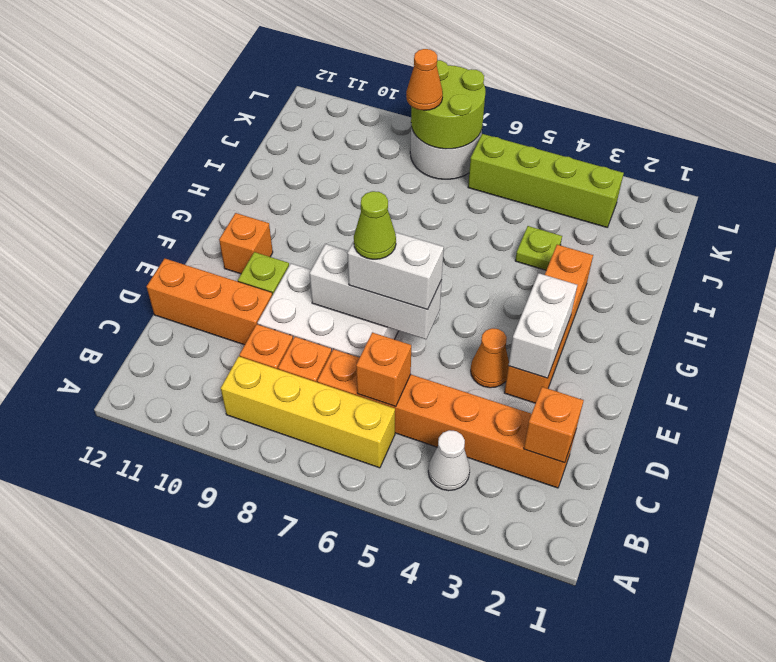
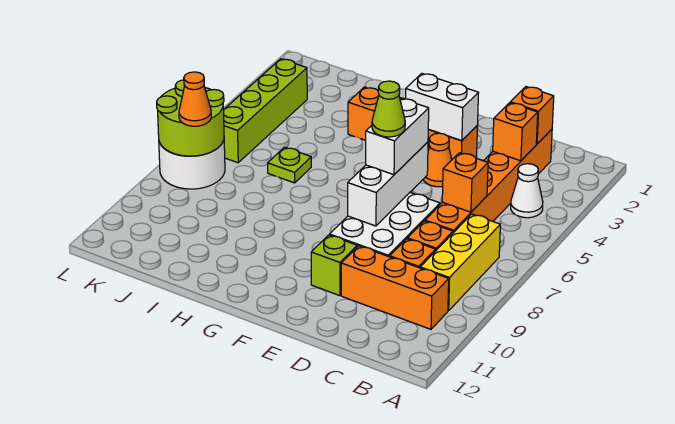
yellow 1x4 brick [221,356,395,468] -> yellow 1x3 brick [420,214,500,311]
orange 1x3 brick [147,258,272,345] -> orange 1x3 brick turned to [341,246,449,329]
orange 1x1 brick [219,213,273,274] -> orange 1x1 brick moved to [493,103,538,161]
lime 1x1 plate [515,226,562,270] -> lime 1x1 plate moved to [268,147,311,183]

